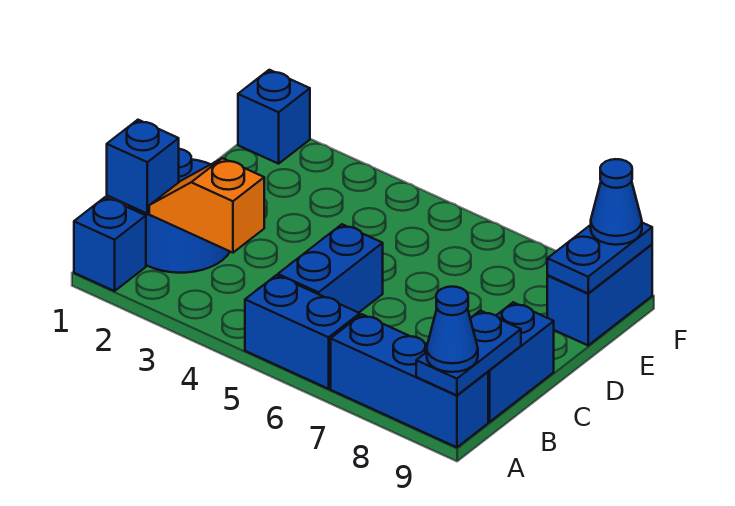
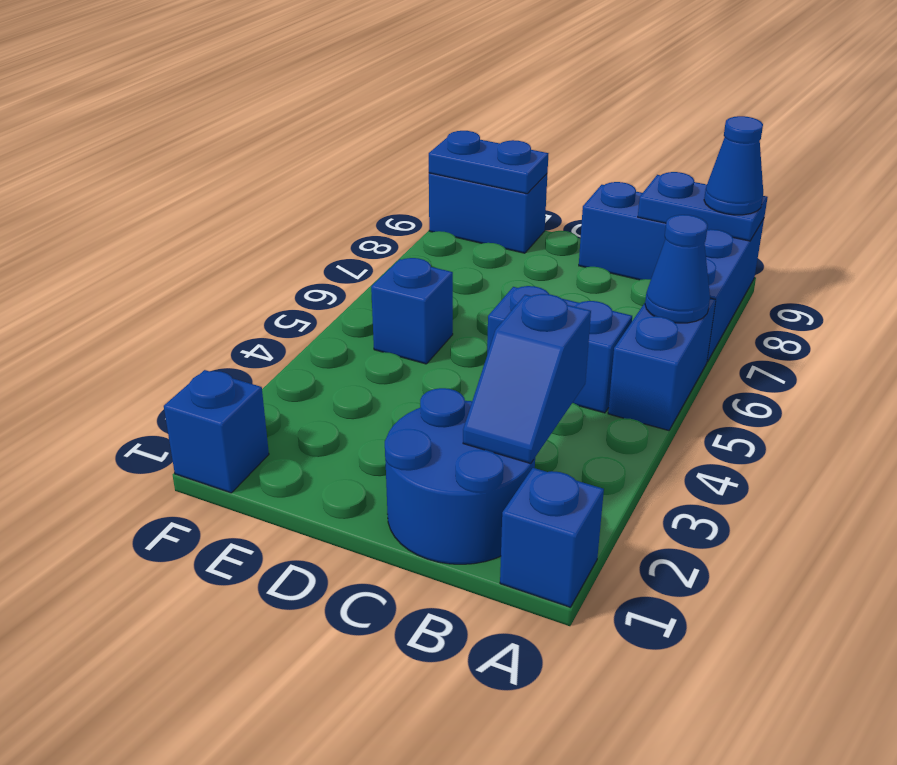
blue 1x1 brick [107,120,179,214] -> blue 1x1 brick moved to [371,258,453,364]
orange 1x2 slope [149,158,264,253] -> blue 1x2 slope [463,294,591,463]
blue 1x1 cone [591,159,642,245] -> blue 1x1 cone moved to [645,215,710,323]

